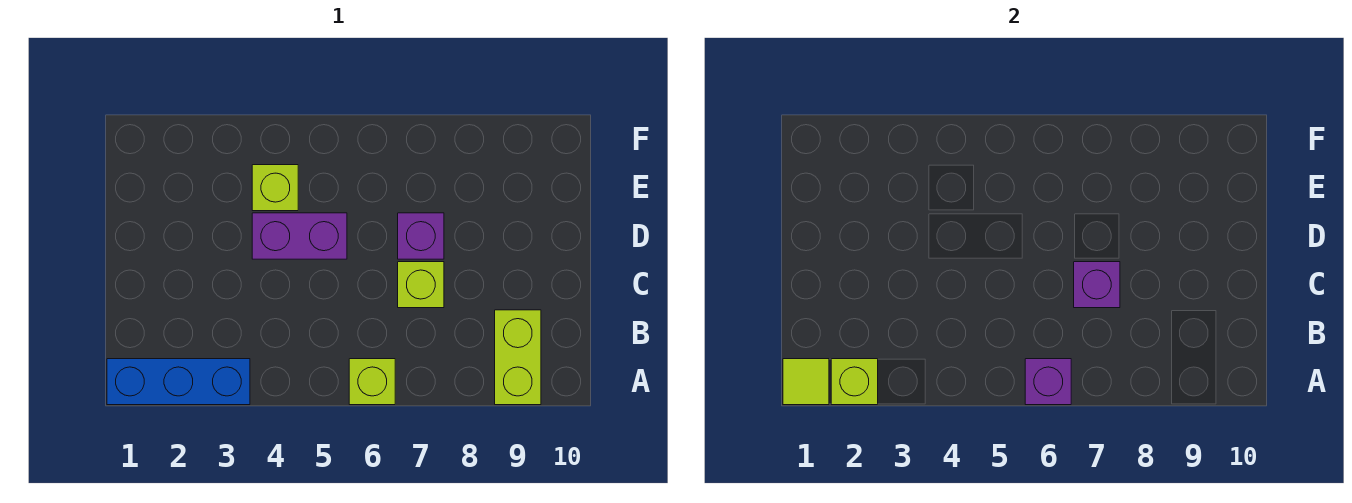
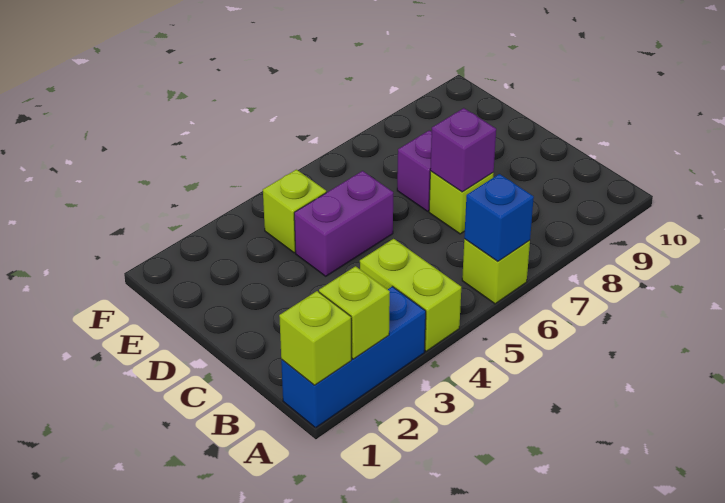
lime 1x1 tile [783,359,829,405] -> lime 1x1 brick [279,291,351,385]
purple 1x1 brick [1025,359,1071,405] -> blue 1x1 brick [464,174,534,261]
lime 1x2 brick [495,310,541,405] -> lime 1x2 brick moved to [360,239,461,351]

